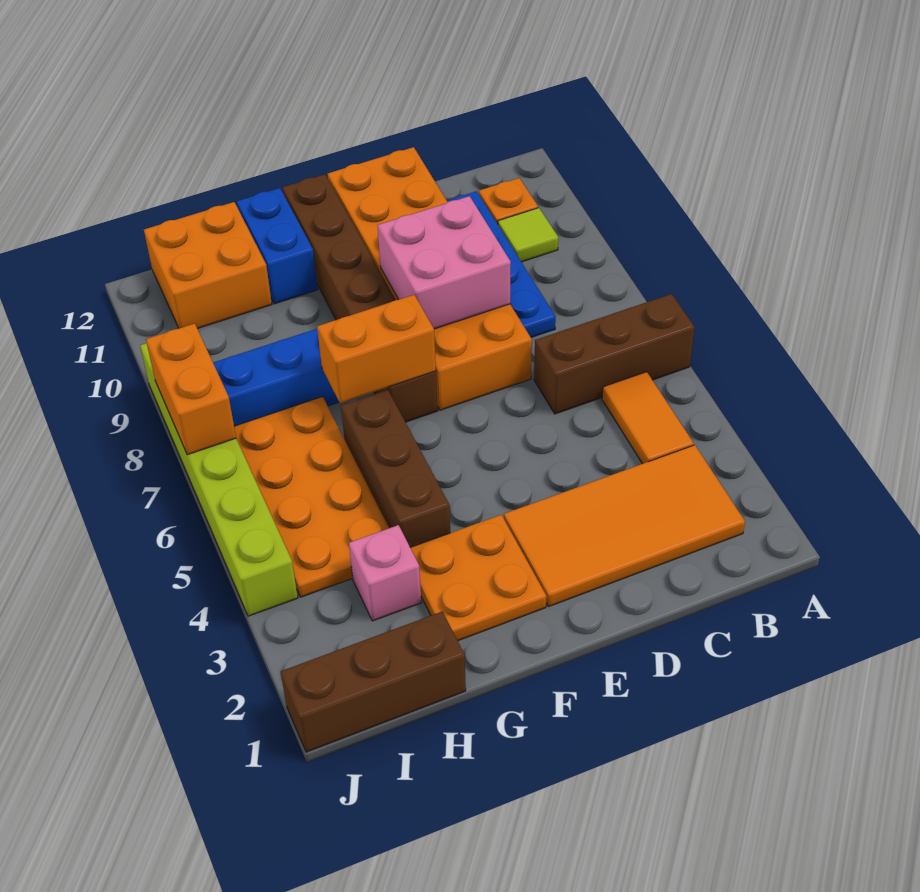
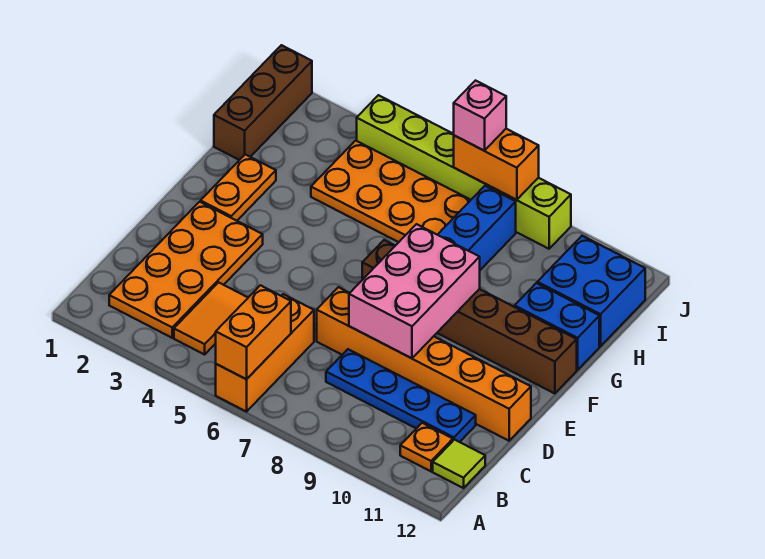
brown 1x3 brick [534,294,695,414] -> orange 1x3 brick [216,294,314,412]
orange 2x4 tile [504,445,745,607] -> orange 2x4 plate [109,202,263,338]
orange 1x2 tile [602,372,694,464] -> orange 1x2 tile turned to [174,282,248,355]
lime 1x1 tile [498,208,558,262] -> lime 1x1 tile moved to [433,440,485,488]
orange 2x6 brick [328,147,532,410] -> orange 1x6 brick [317,287,531,441]
pink 2x2 brick [377,196,511,329] -> pink 2x3 brick [349,224,480,358]
orange 2x2 plate [410,515,546,641] -> orange 1x2 plate [201,154,276,221]
orange 1x2 brick [317,295,436,403] -> orange 1x2 brick moved to [216,285,291,379]
brown 1x3 brick [341,390,450,547] -> none
pink 1x1 brick [349,525,422,621] -> pink 1x1 brick moved to [454,81,506,151]
orange 2x2 brick [144,202,272,328] -> blue 2x2 brick [537,236,645,346]

